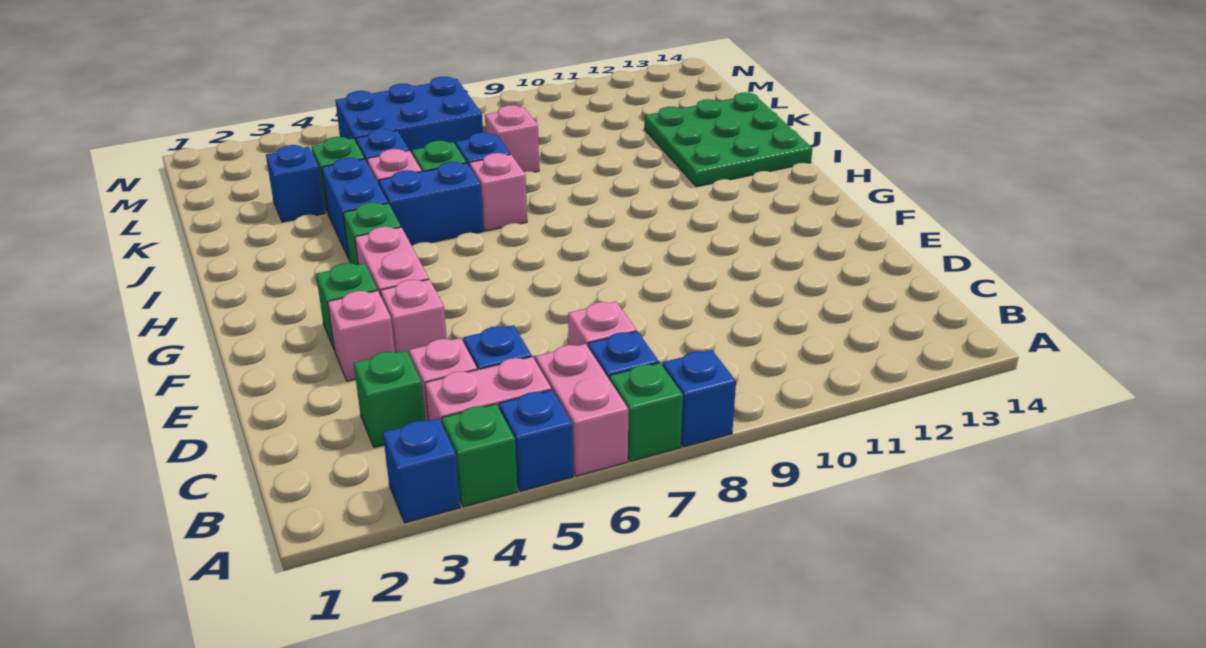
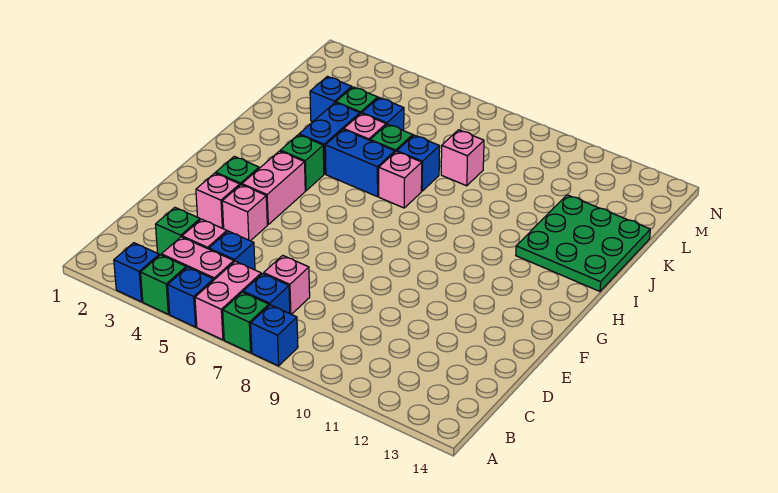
blue 2x3 brick [335,76,483,154] -> none

